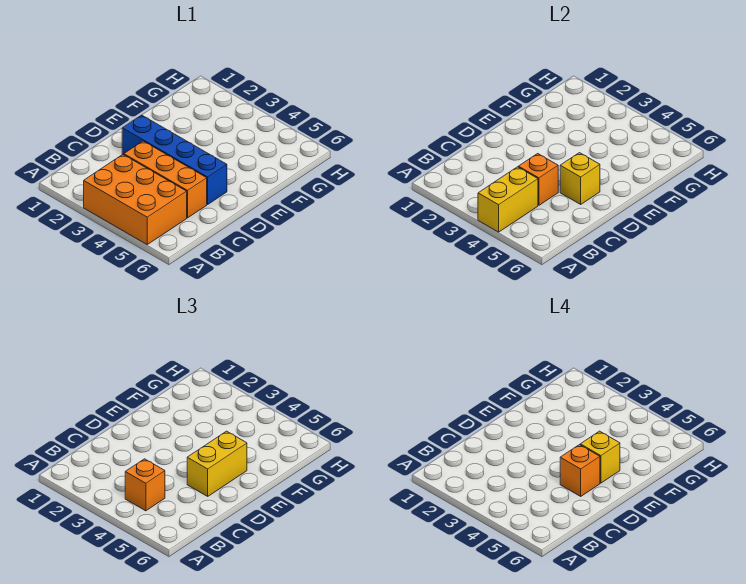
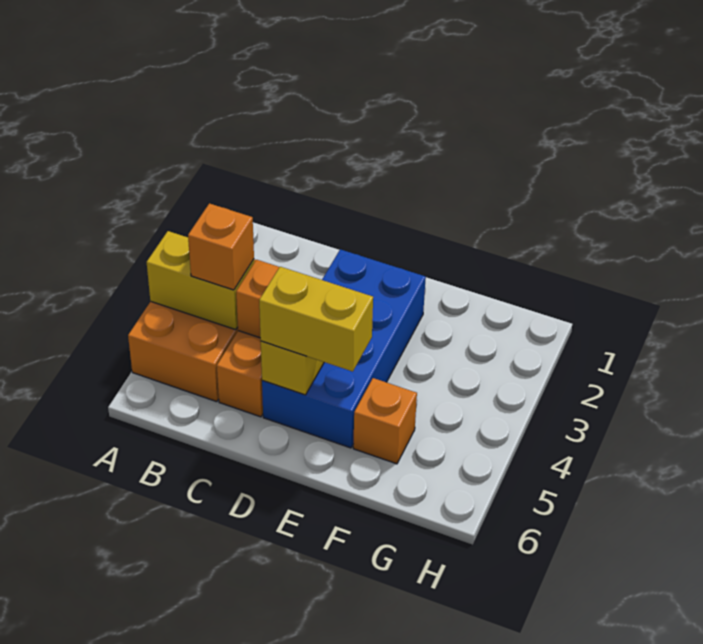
blue 1x4 brick [122,115,227,204] -> blue 2x4 brick [262,249,426,448]
orange 1x1 brick [560,445,600,496] -> orange 1x1 brick moved to [353,378,417,464]
yellow 1x1 brick [580,431,620,483] -> none

